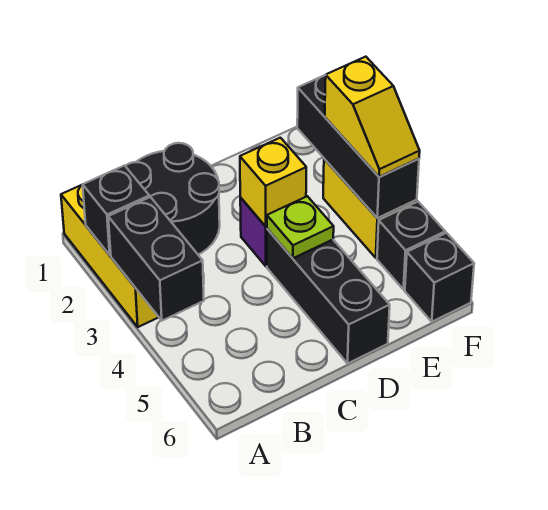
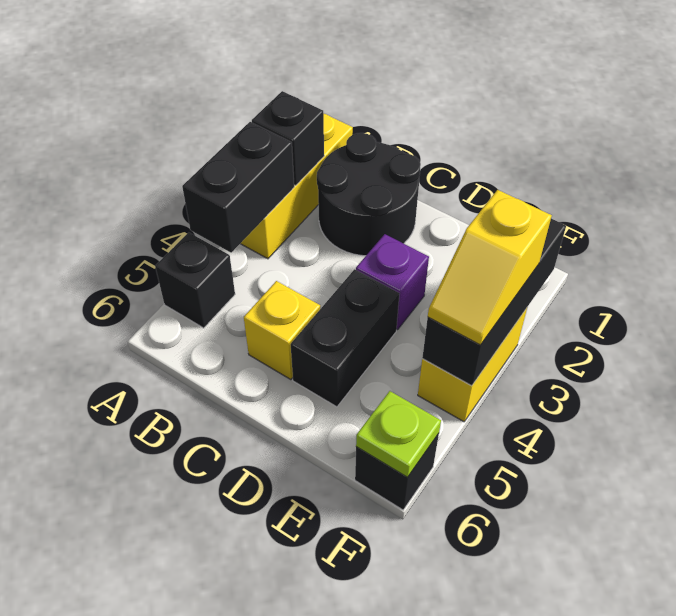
yellow 1x1 brick [240,138,306,226] -> yellow 1x1 brick moved to [244,281,320,380]
black 1x3 brick [267,229,390,363] -> black 1x2 brick [291,269,400,407]
lime 1x1 plate [267,196,334,258] -> lime 1x1 plate moved to [356,391,441,477]
black 1x1 brick [377,202,445,290] -> black 1x1 brick moved to [155,233,235,328]

